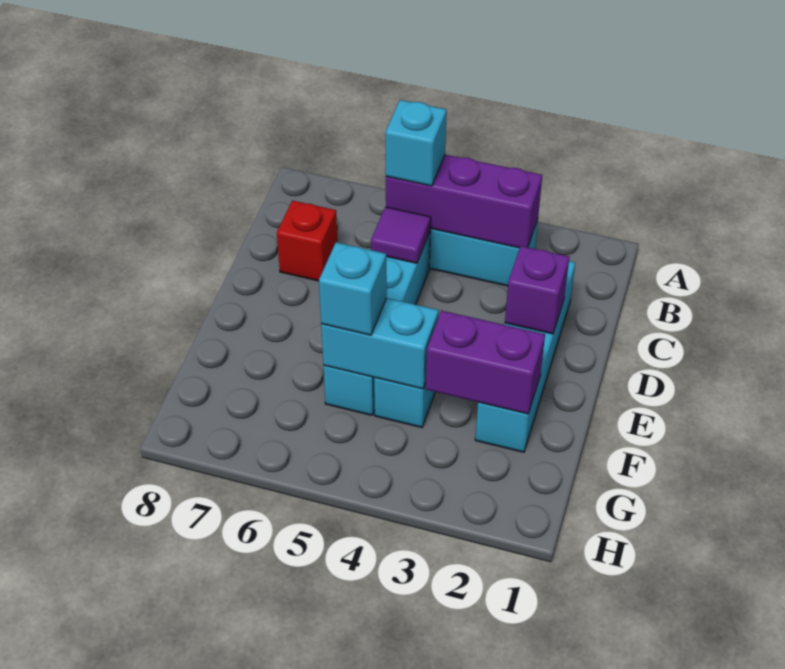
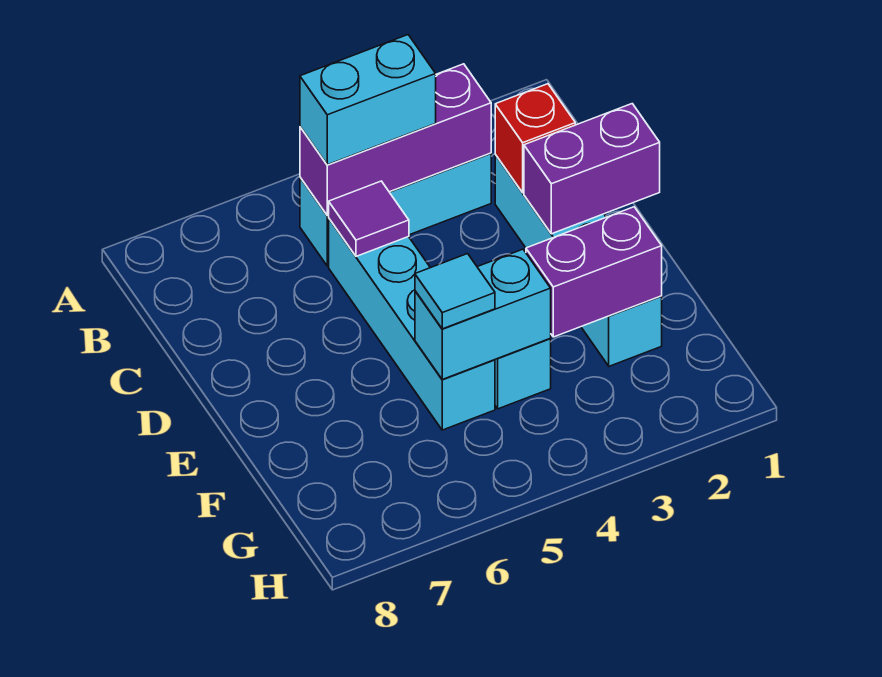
cyan 1x1 brick [386,100,447,186] -> cyan 1x2 brick [300,35,436,165]
red 1x1 brick [277,201,338,281] -> red 1x1 brick moved to [495,84,575,193]
purple 1x1 brick [505,246,569,334] -> purple 1x2 brick [524,104,660,234]
cyan 1x1 brick [319,242,387,335] -> cyan 1x1 tile [415,254,495,329]

